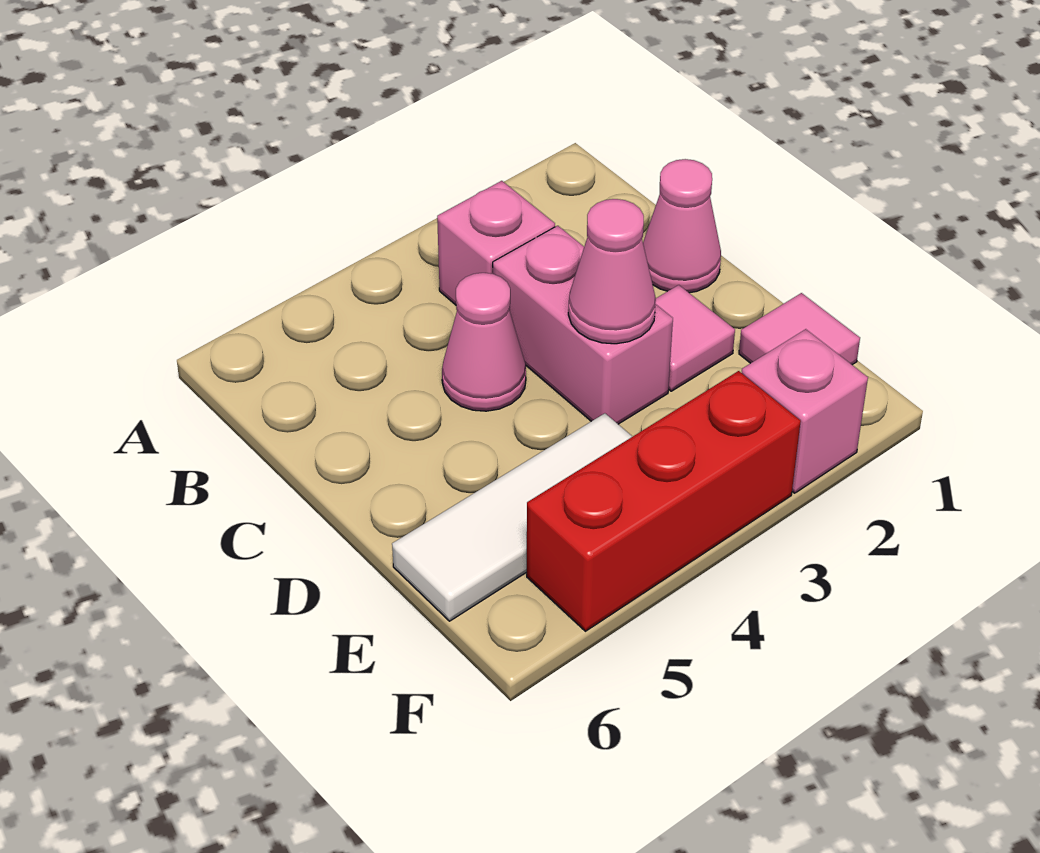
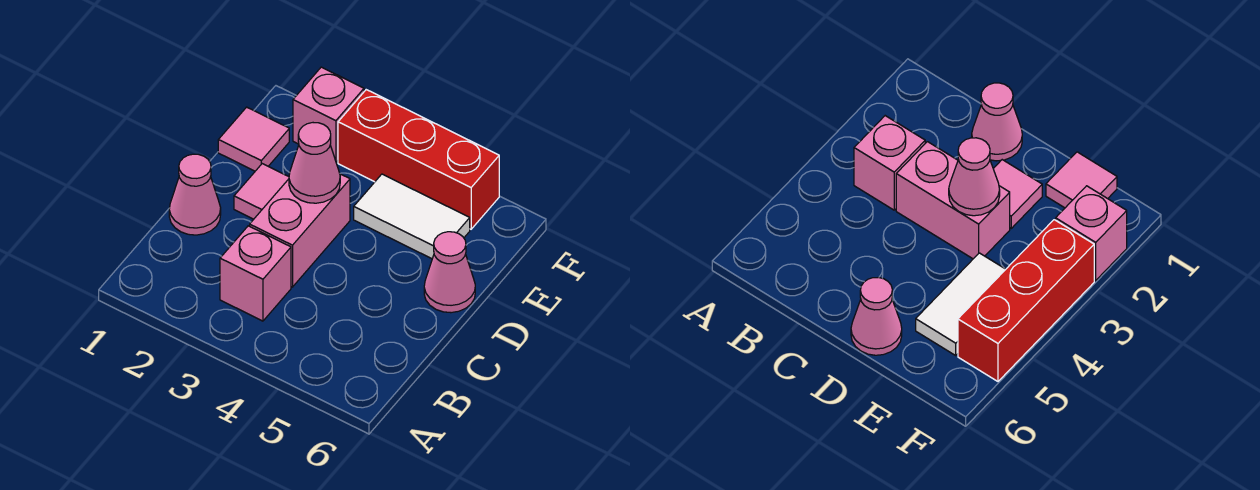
pink 1x1 cone [442,273,526,411] -> pink 1x1 cone moved to [424,232,475,313]
white 1x3 tile [392,413,632,621] -> white 1x2 tile [354,174,470,259]

